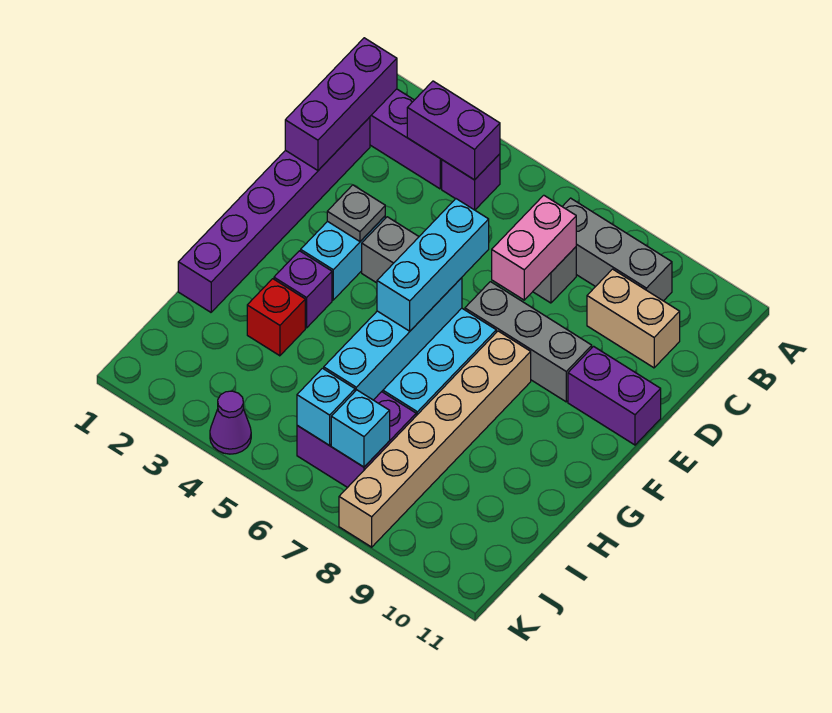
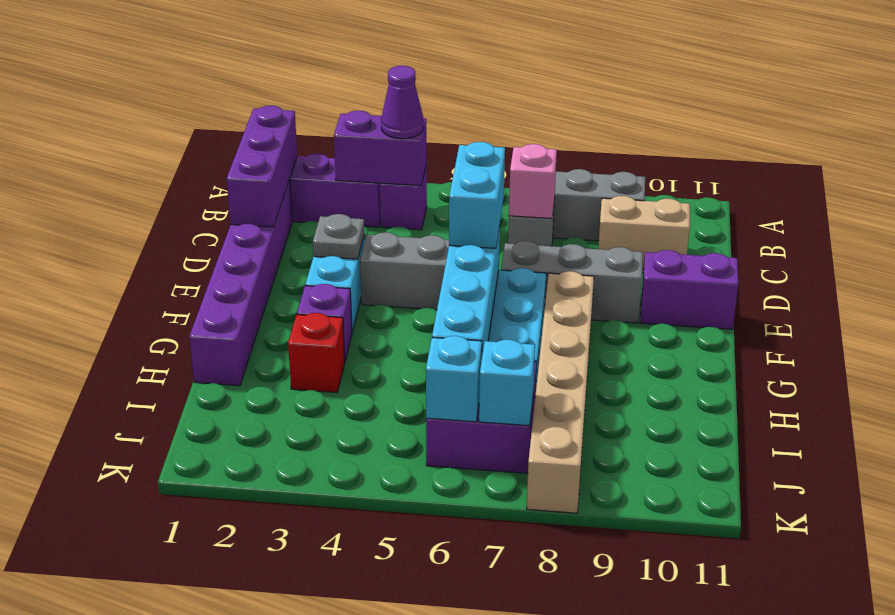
pink 1x2 brick [492,195,576,300] -> pink 1x1 brick [509,144,557,219]
cyan 1x3 brick [377,199,489,331] -> cyan 1x2 brick [449,142,505,248]
purple 1x1 cone [210,391,251,454] -> purple 1x1 cone moved to [381,66,424,139]

